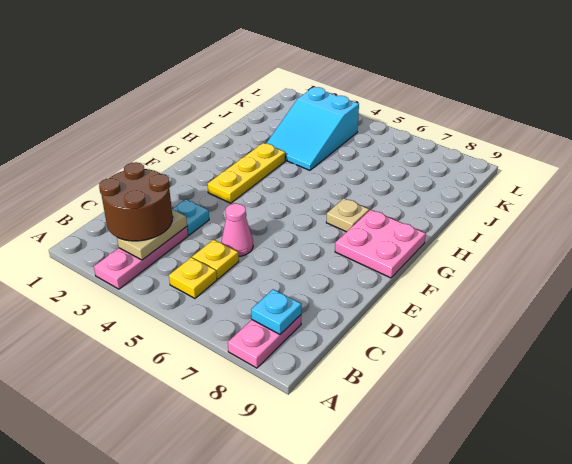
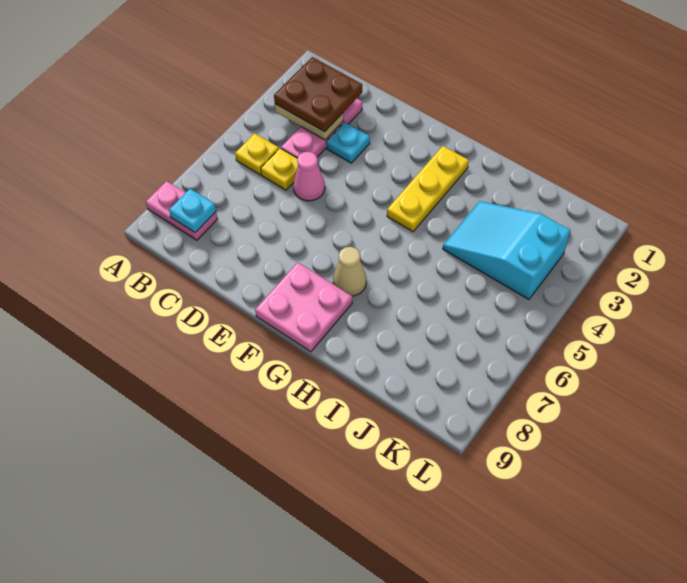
pink 1x3 plate [94,227,188,289] -> pink 1x3 plate turned to [281,99,362,158]
brown 2x2 round brick [99,162,173,241] -> brown 2x2 plate [274,57,362,132]
yellow 1x3 plate [208,143,285,203] -> yellow 1x3 plate turned to [387,146,469,232]
tan 1x1 plate [326,198,369,232] -> tan 1x1 cone [333,247,366,296]

